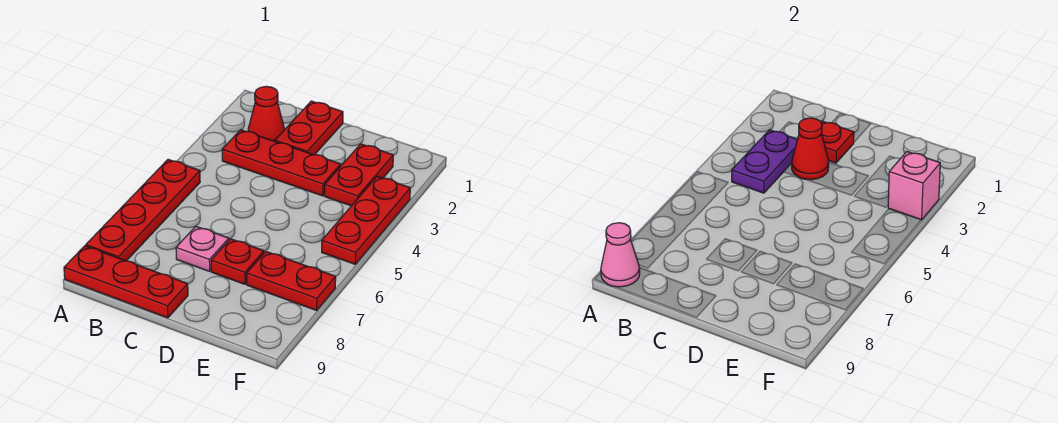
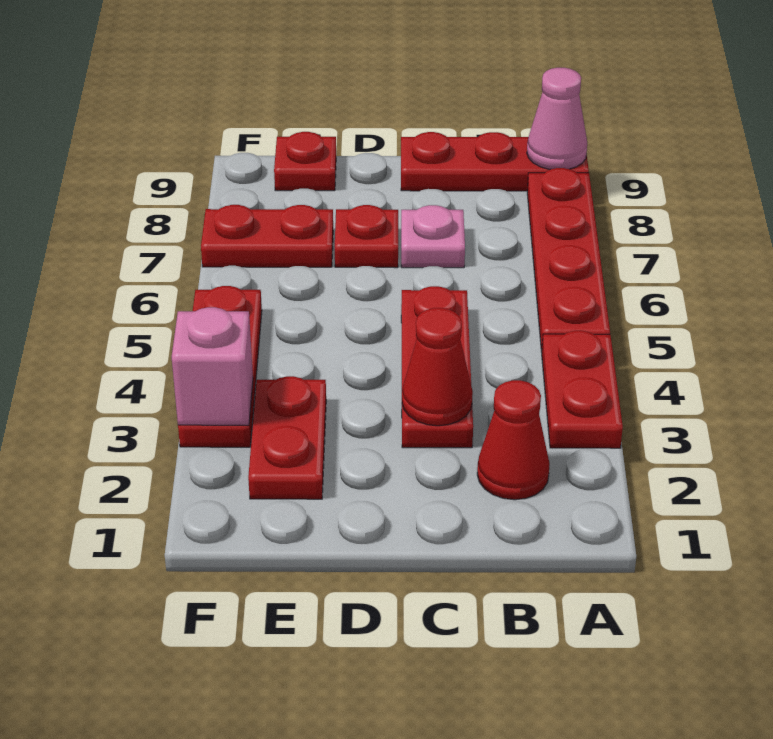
red 1x3 plate [222,130,341,196] -> red 1x3 plate turned to [401,286,473,448]
purple 1x2 plate [732,130,797,193] -> none
red 1x2 plate [275,101,343,155] -> red 1x2 plate moved to [542,331,623,448]
red 1x1 plate [821,121,854,163] -> red 1x1 plate moved to [274,132,336,191]

